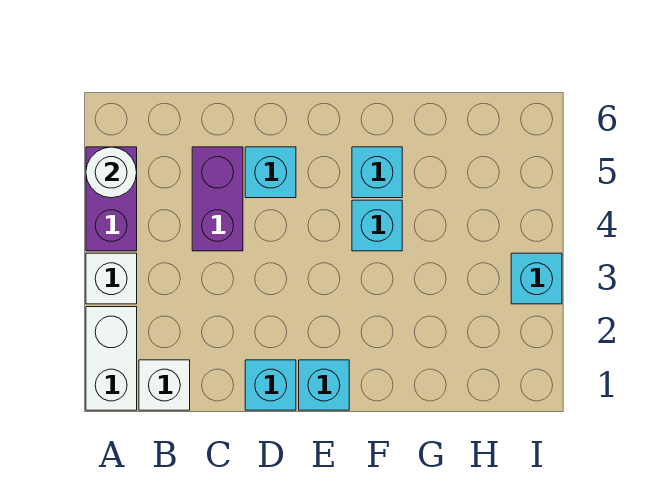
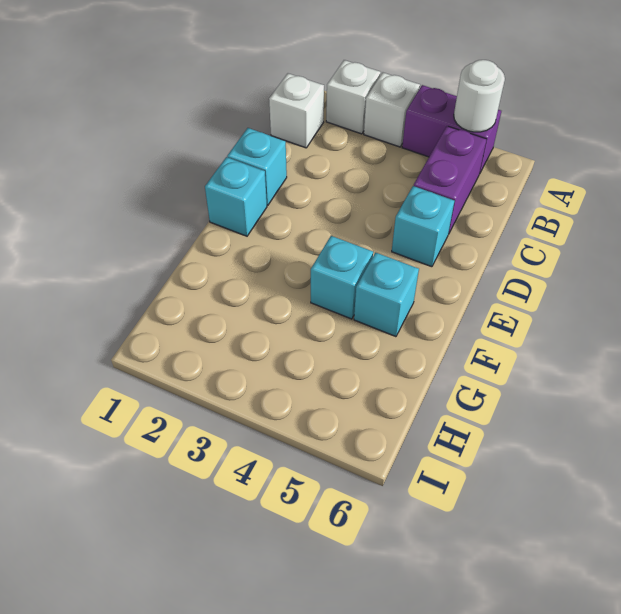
white 1x2 brick [86,307,137,410] -> white 1x1 brick [326,60,381,134]
purple 1x2 brick [192,147,243,251] -> purple 1x2 brick turned to [414,126,487,234]
cyan 1x1 brick [511,253,562,304] -> none

